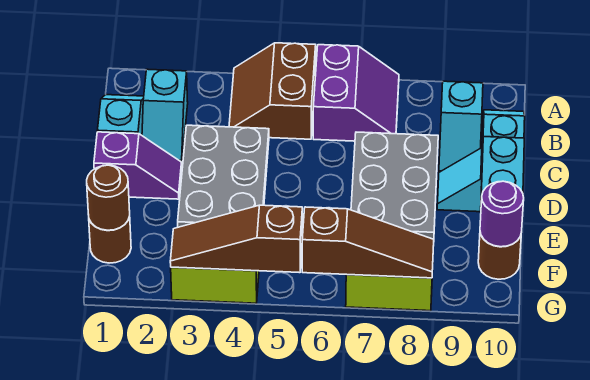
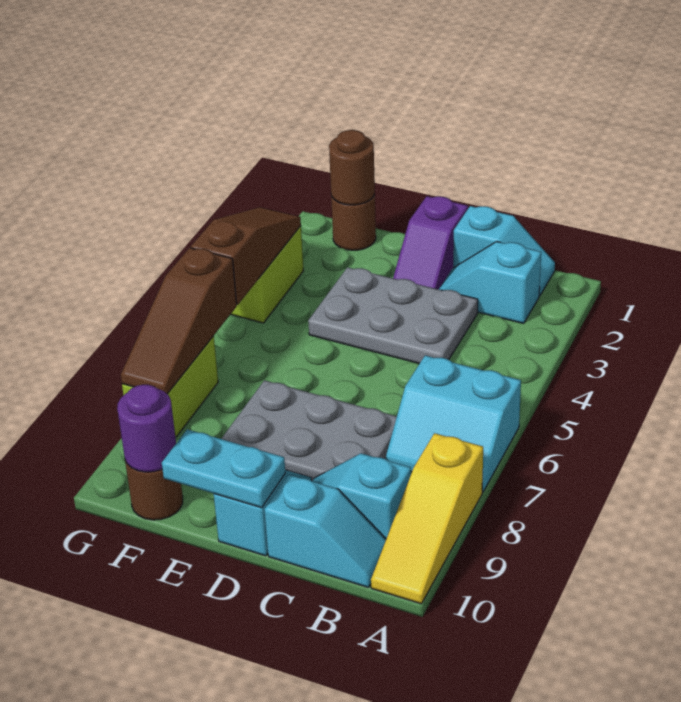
brown 2x2 slope [229,43,316,139] -> none
purple 2x2 slope [313,45,399,141] -> cyan 2x2 slope [386,355,521,492]
none -> yellow 1x3 slope [371,433,483,604]

